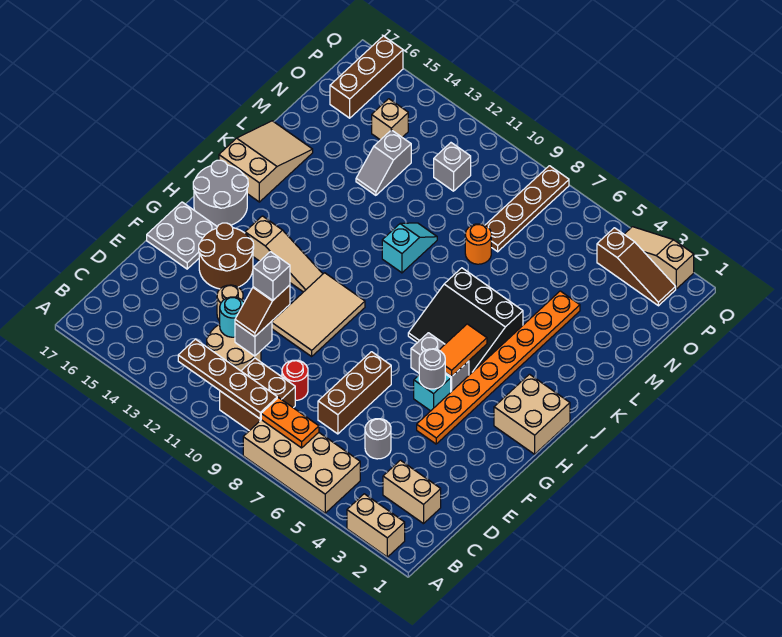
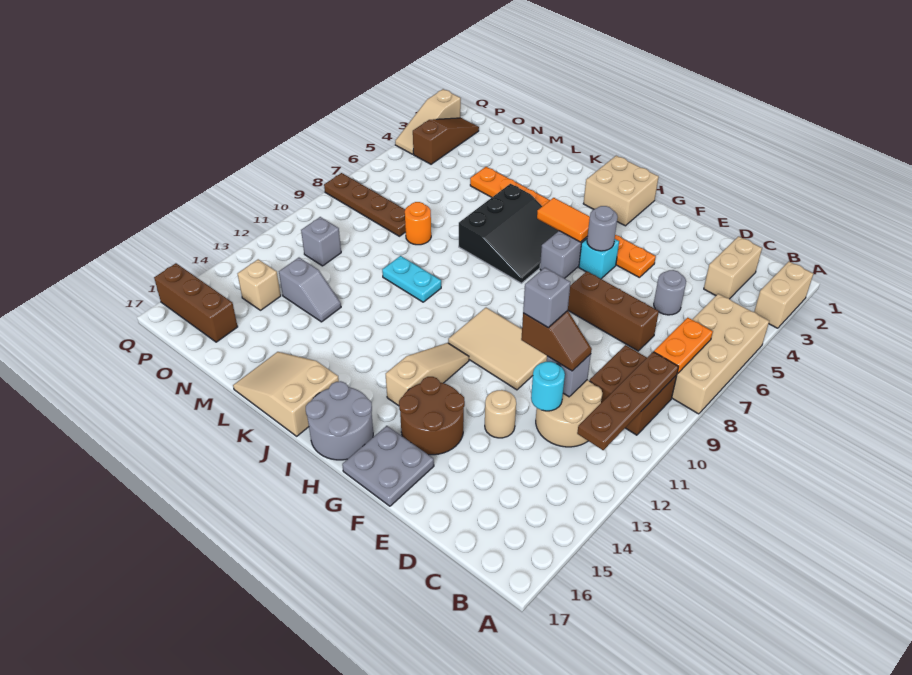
red 1x1 round brick [282,360,308,400] -> none
cyan 1x2 slope [382,223,437,273] -> cyan 1x2 plate [382,256,441,302]

